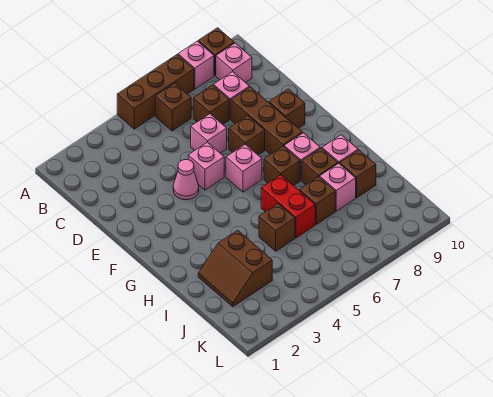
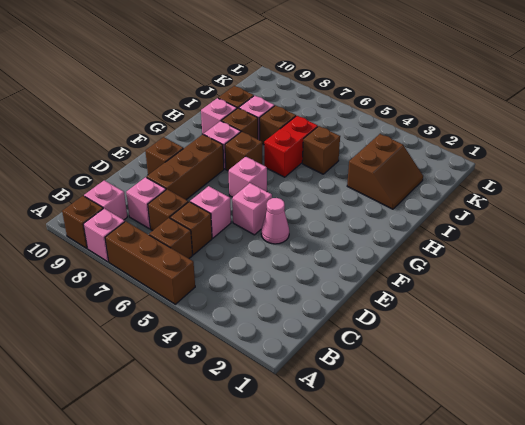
brown 1x1 brick [229,116,265,155] -> brown 1x1 brick moved to [170,202,212,255]

